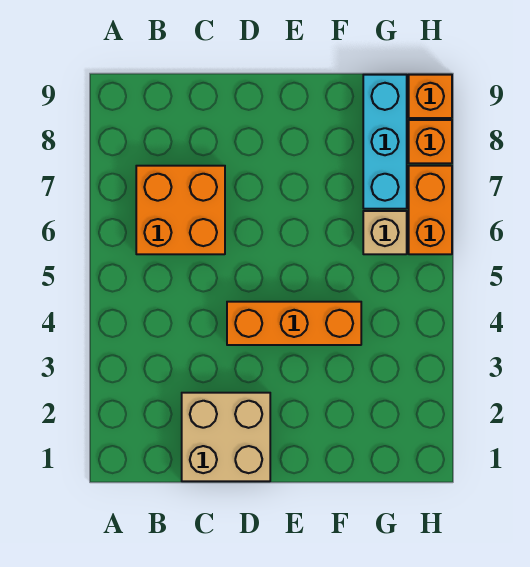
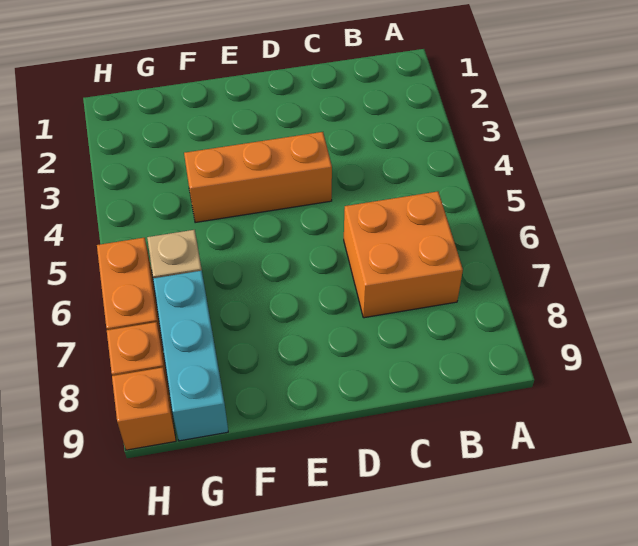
tan 2x2 brick [182,393,270,481] -> none

